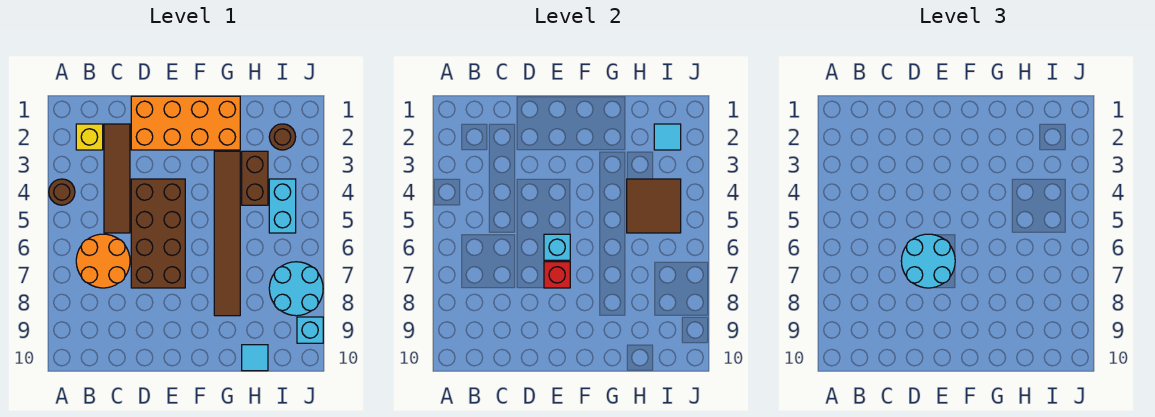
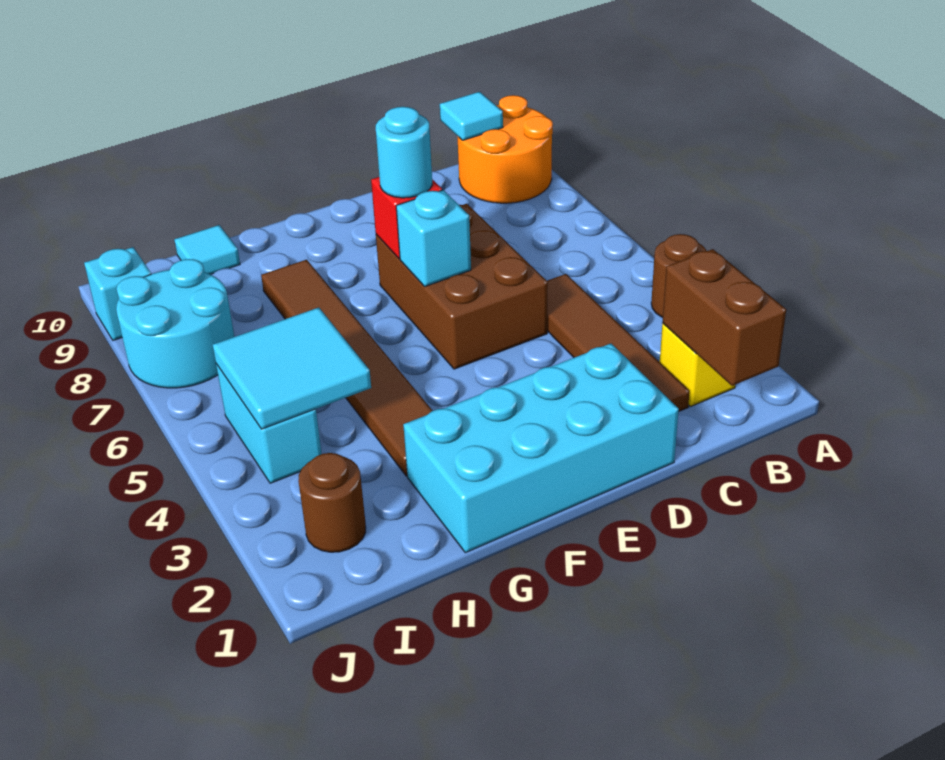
orange 2x2 round brick [76,234,130,288] -> orange 2x2 round brick moved to [457,95,553,203]
orange 2x4 brick [131,96,240,150] -> cyan 2x4 brick [403,344,679,553]
brown 2x4 brick [131,179,185,288] -> brown 2x3 brick [376,204,548,369]
cyan 2x2 round brick [901,234,955,288] -> cyan 1x1 round brick [376,107,432,198]
brown 1x2 brick [242,151,268,205] -> brown 1x2 brick moved to [662,249,786,386]
brown 2x2 tile [627,179,681,233] -> cyan 2x2 tile [213,308,371,429]
cyan 1x1 tile [654,124,681,150] -> cyan 1x1 tile moved to [440,92,503,140]

